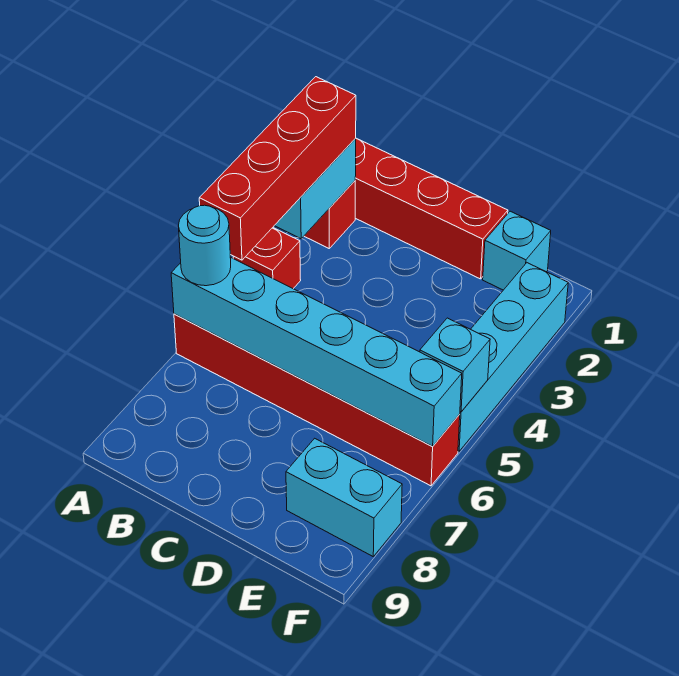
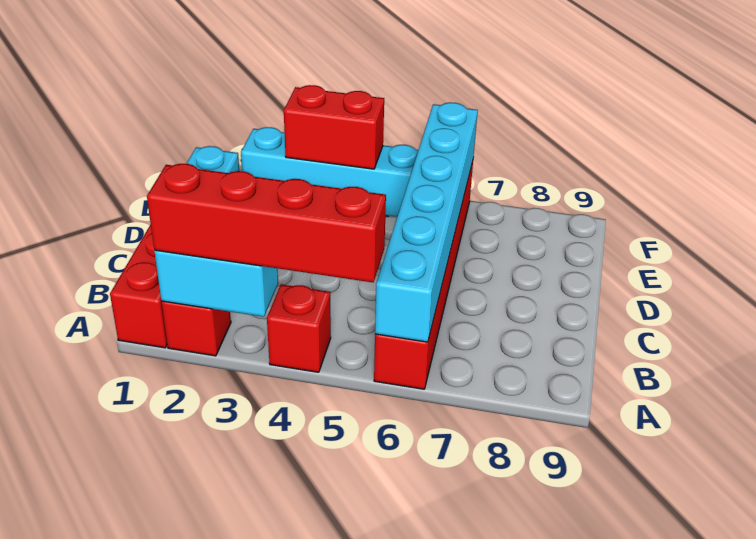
cyan 1x1 round brick [178,205,231,286] -> none
cyan 1x2 brick [286,438,402,556] -> none
none -> red 1x2 brick [284,85,384,169]
cyan 1x1 brick [420,318,490,412] -> none

